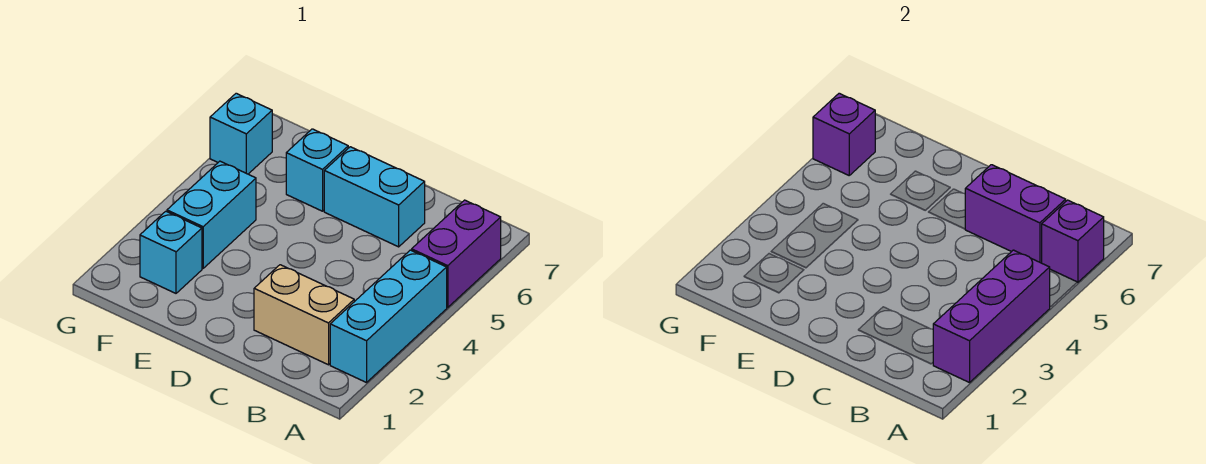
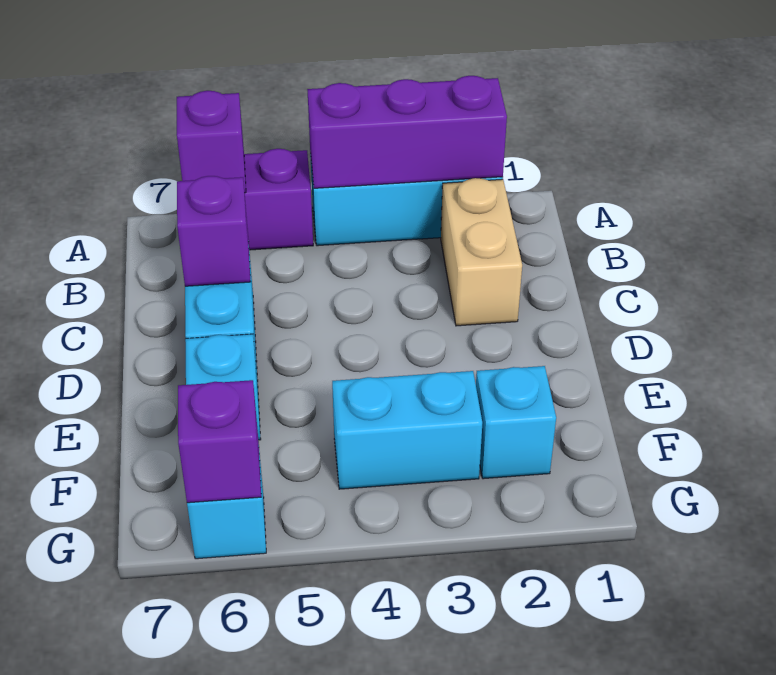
purple 1x2 brick [965,165,1066,263] -> purple 1x1 brick [177,176,251,286]

